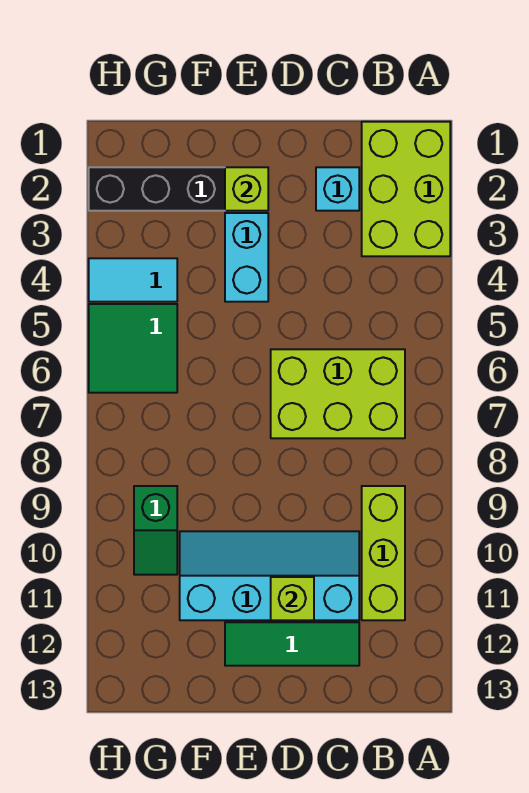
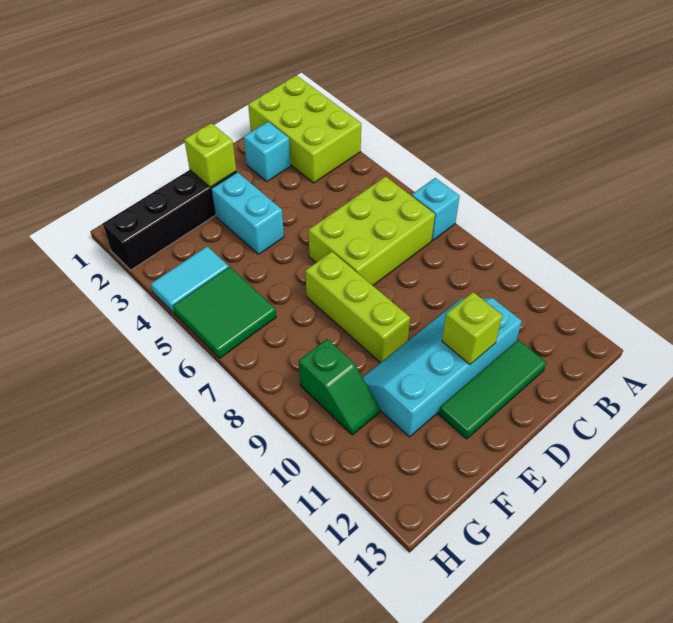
none -> cyan 1x1 brick [412,178,460,240]
lime 1x3 brick [362,486,405,620] -> lime 1x3 brick moved to [305,252,410,363]

